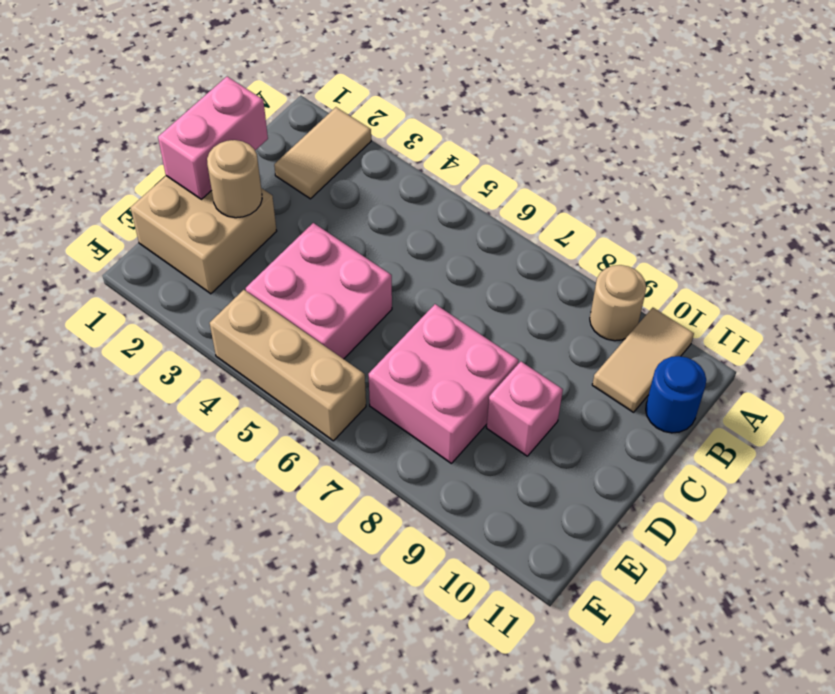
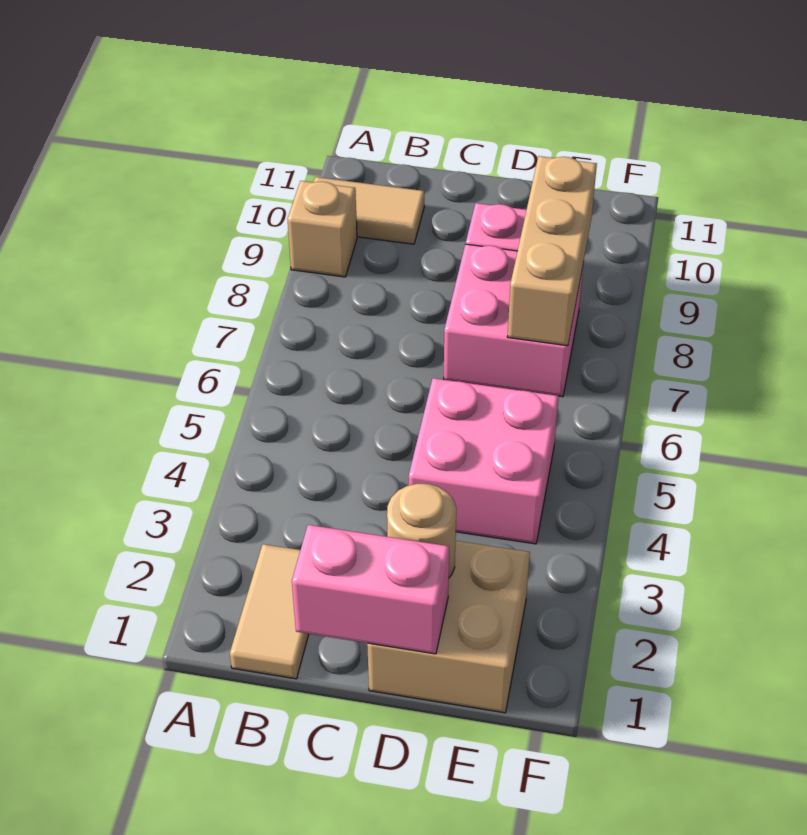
tan 1x2 tile [274,107,371,199] -> tan 1x2 tile turned to [230,544,309,679]
tan 1x1 round brick [590,265,646,341] -> tan 1x1 brick [288,181,357,277]
blue 1x1 round brick [646,356,706,433] -> none
tan 1x3 brick [210,290,366,441] -> tan 1x3 brick moved to [507,156,597,346]

